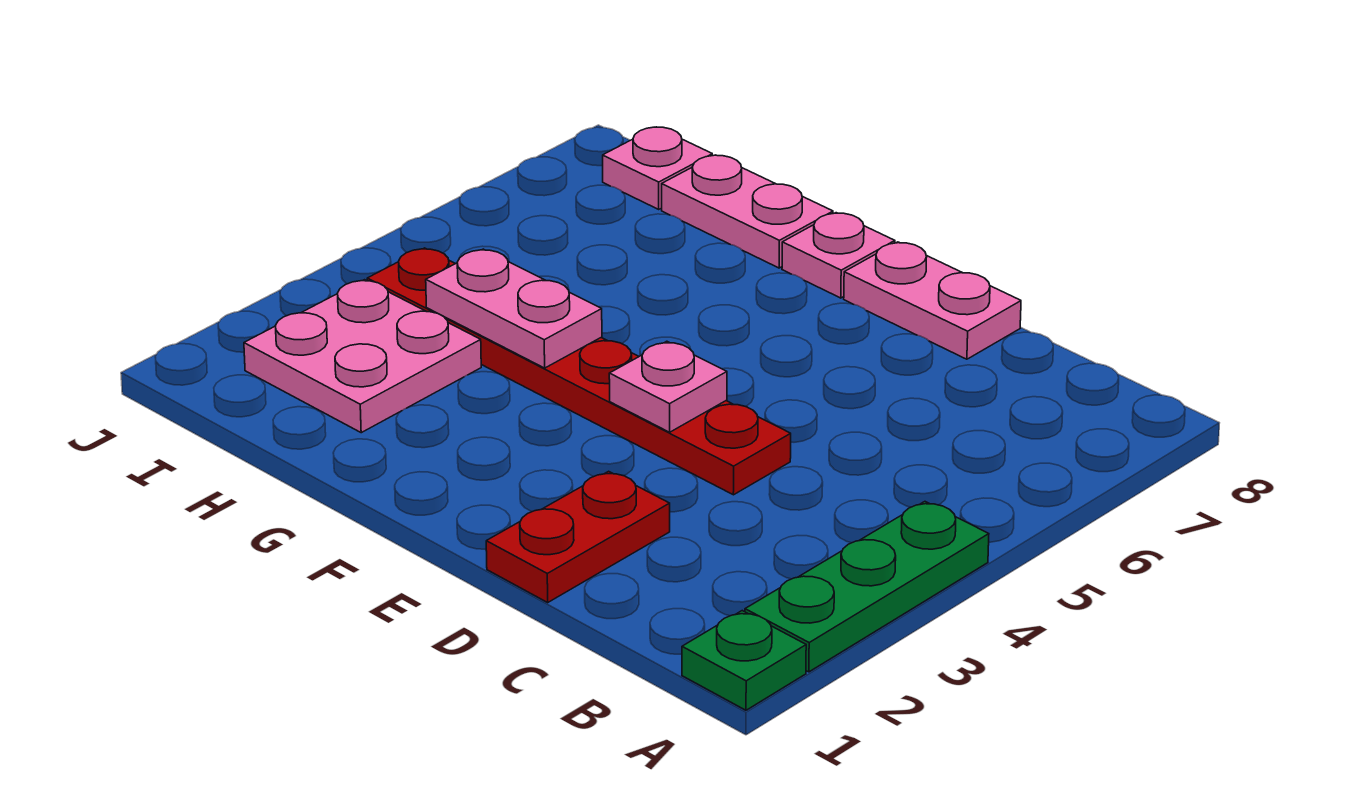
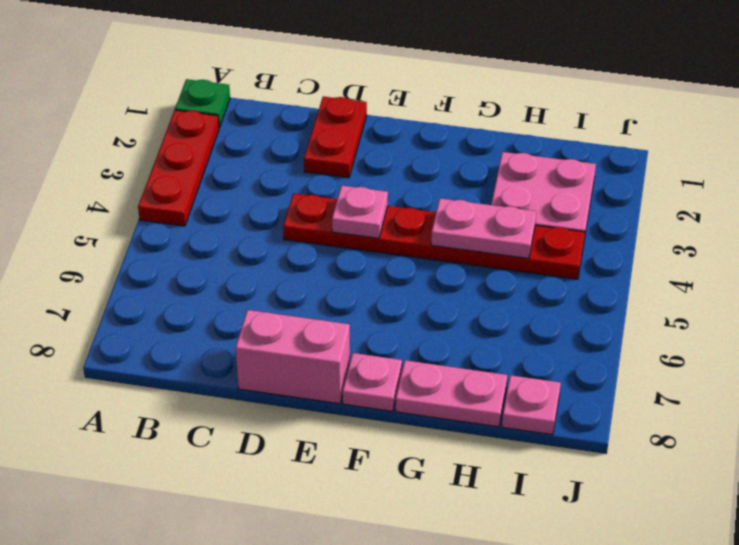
green 1x3 plate [745,502,989,672] -> red 1x3 plate [138,110,219,226]
pink 1x2 plate [844,242,1021,359] -> pink 1x2 brick [236,310,350,404]

